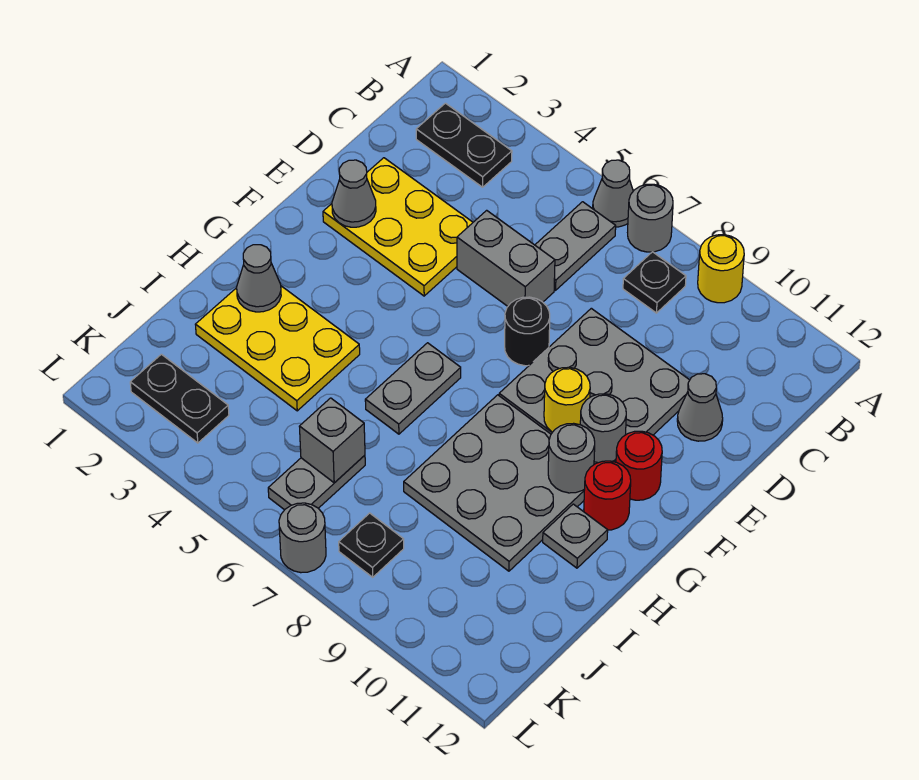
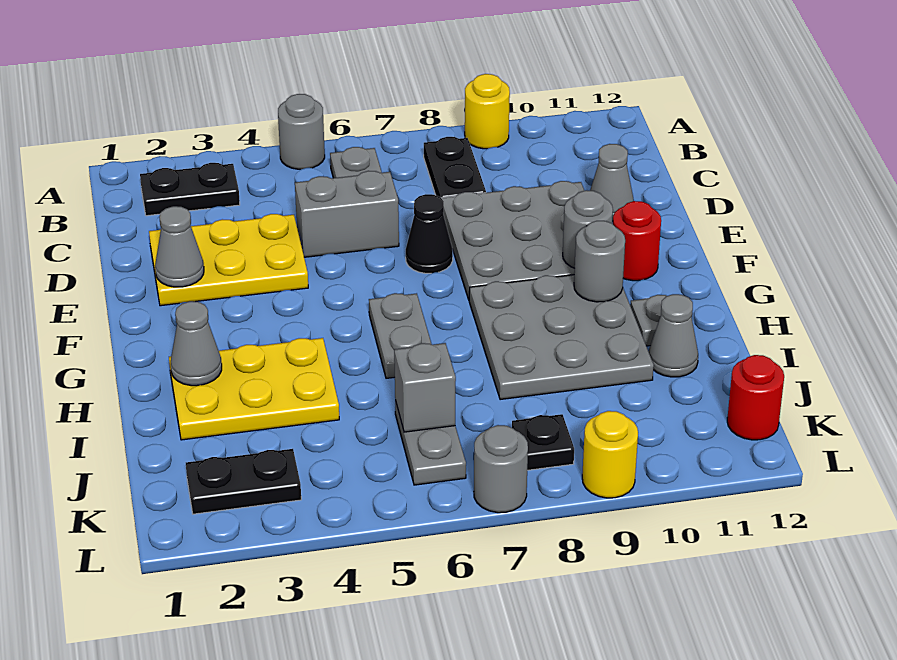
grey 1x1 cone [593,160,633,227] -> grey 1x1 cone moved to [649,294,698,377]
grey 1x1 round brick [628,184,673,252] -> grey 1x1 round brick moved to [278,94,325,169]
black 1x1 plate [623,252,686,313] -> black 1x2 plate [424,137,486,198]
black 1x1 round brick [505,297,550,366] -> black 1x1 cone [406,194,453,273]
yellow 1x1 round brick [544,367,590,432] -> yellow 1x1 round brick moved to [582,411,638,498]
red 1x1 round brick [584,461,631,530] -> red 1x1 round brick moved to [727,355,784,440]

